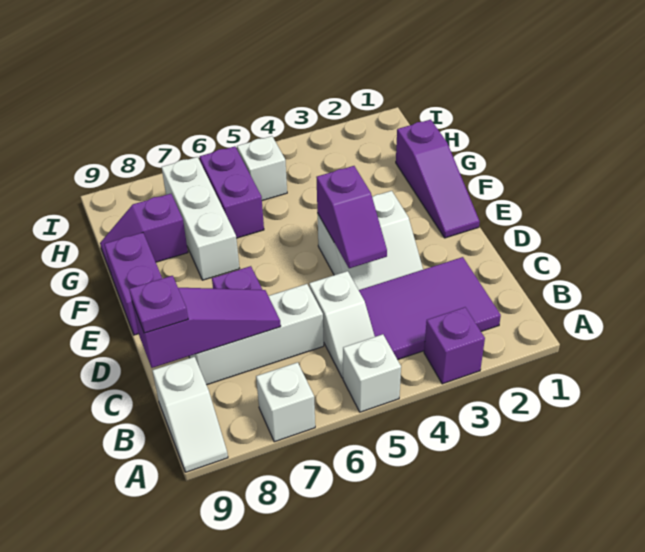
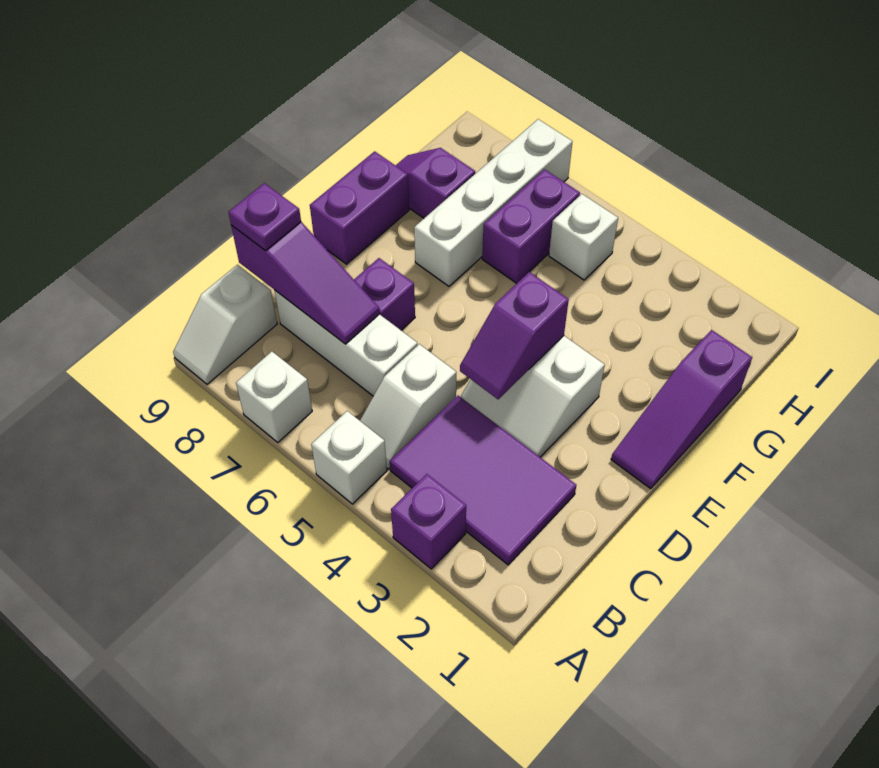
white 1x3 brick [162,157,240,280] -> white 1x4 brick [414,119,573,286]

